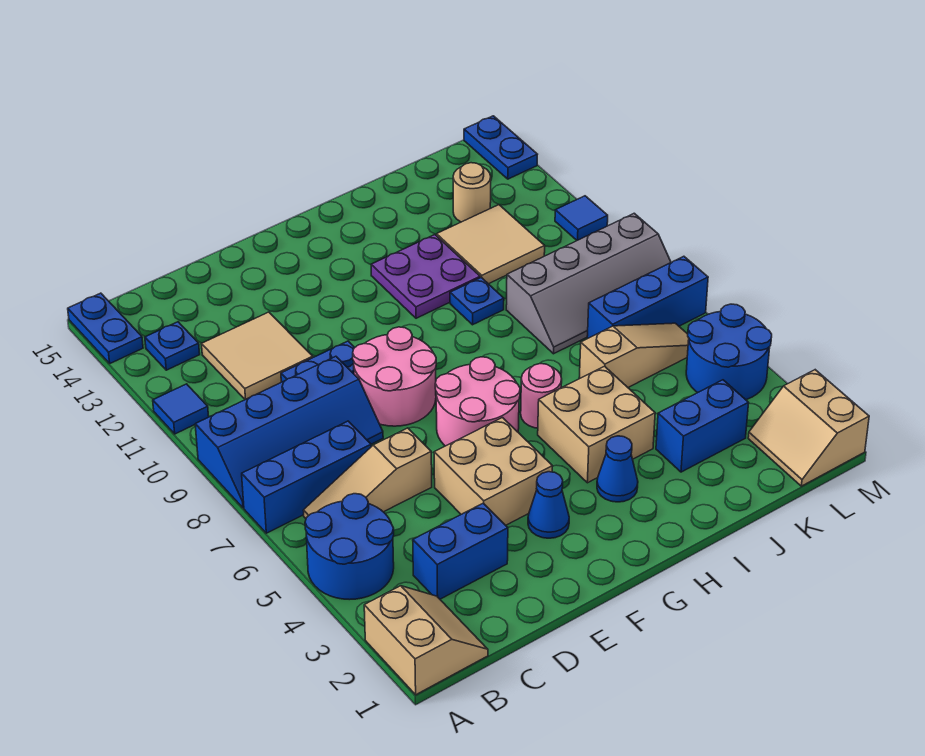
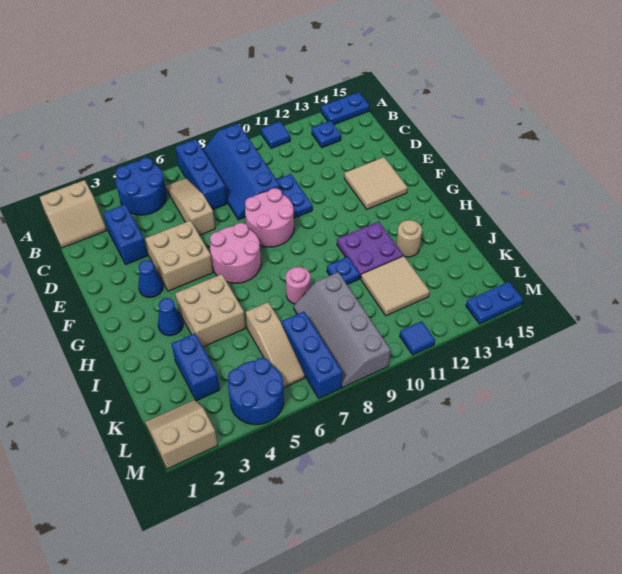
tan 2x2 tile [202,312,313,400] -> tan 2x2 tile moved to [344,157,407,209]
pink 1x1 round brick [521,364,562,428] -> pink 1x1 round brick moved to [286,267,310,304]
tan 1x1 round brick [453,163,491,222] -> tan 1x1 round brick moved to [396,220,422,257]

